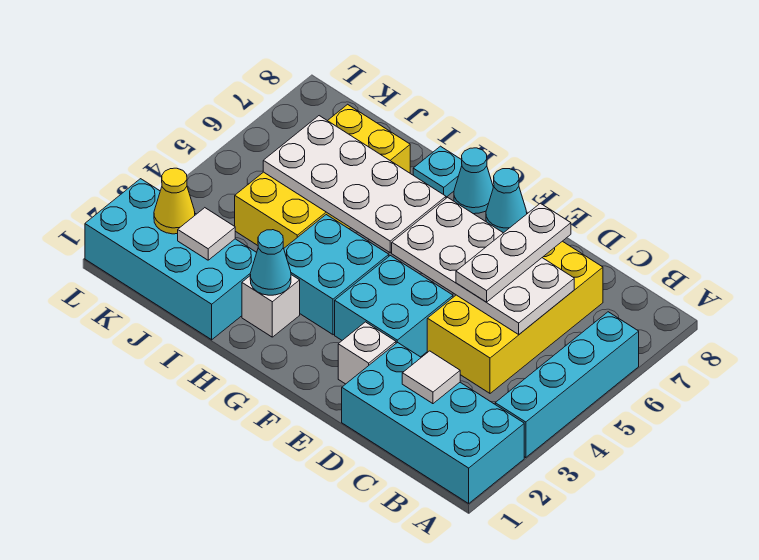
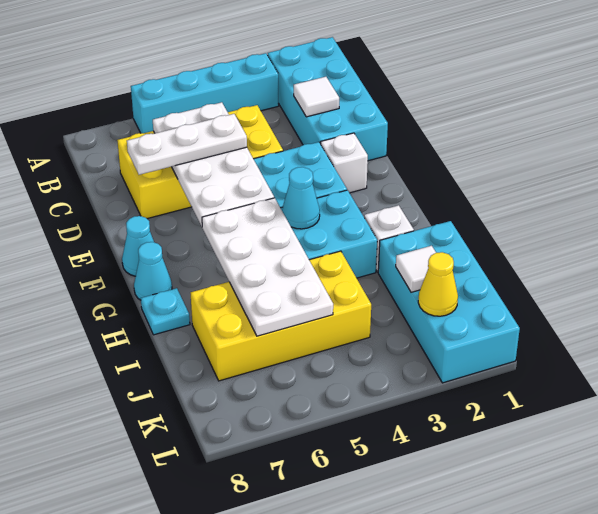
cyan 1x1 cone [250,230,291,295] -> cyan 1x1 cone moved to [282,167,320,229]

